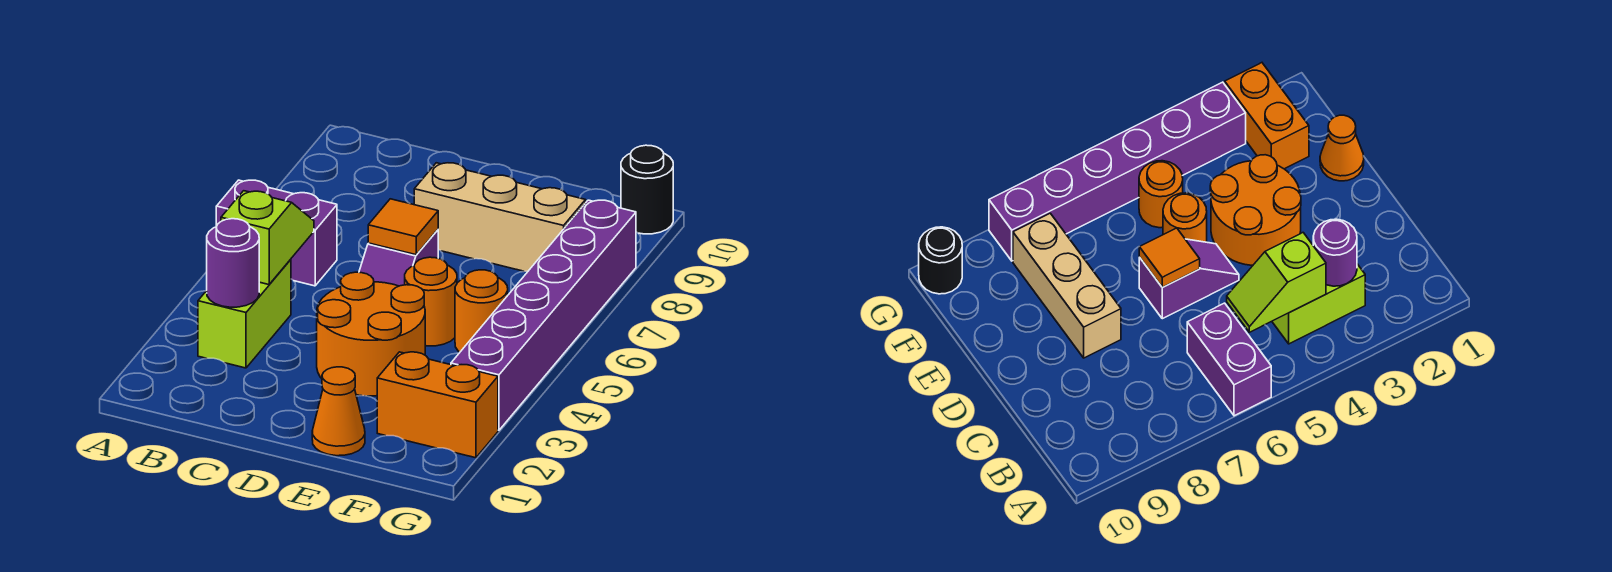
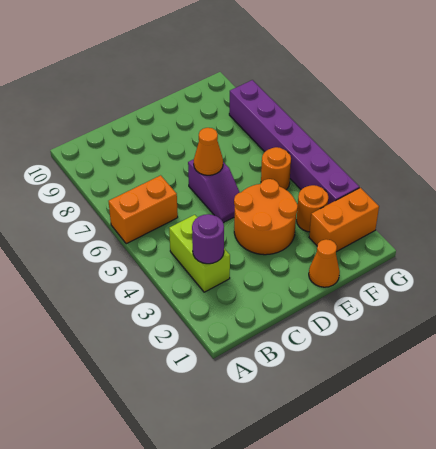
purple 1x2 brick [216,180,337,286] -> orange 1x2 brick [109,175,178,244]
lime 1x2 slope [221,191,314,285] -> none
orange 1x1 tile [368,199,438,255] -> orange 1x1 cone [194,128,223,175]
tan 1x3 brick [414,163,586,271] -> none
orange 1x1 round brick [405,257,457,346] -> orange 1x1 round brick moved to [297,185,328,232]
black 1x1 round brick [621,145,673,234] -> none

